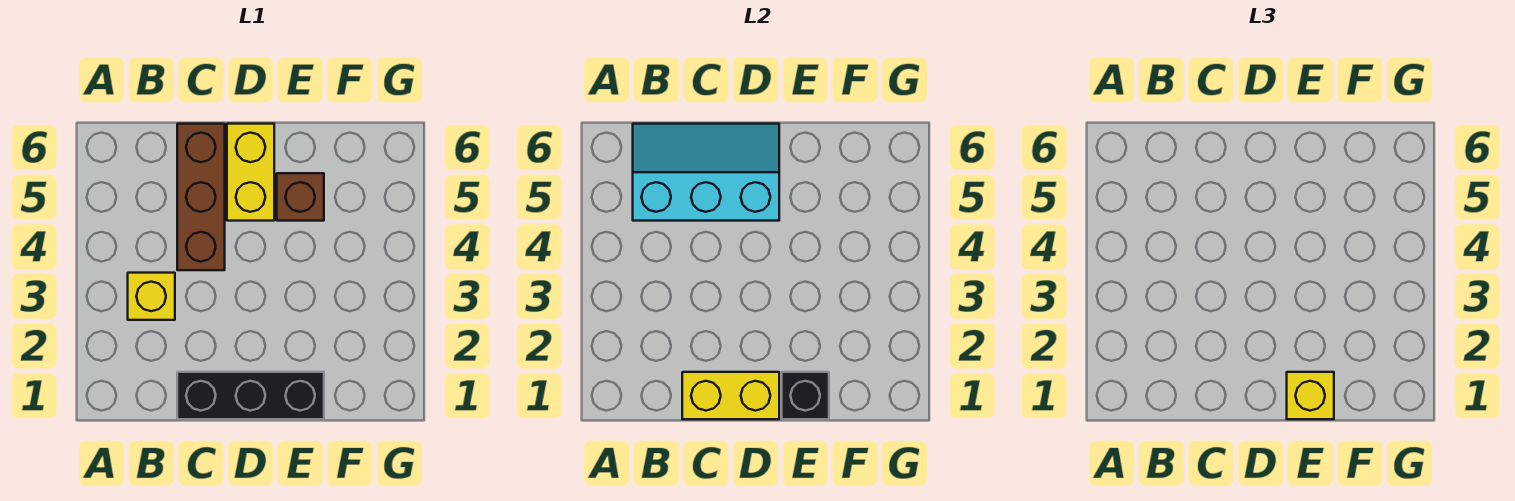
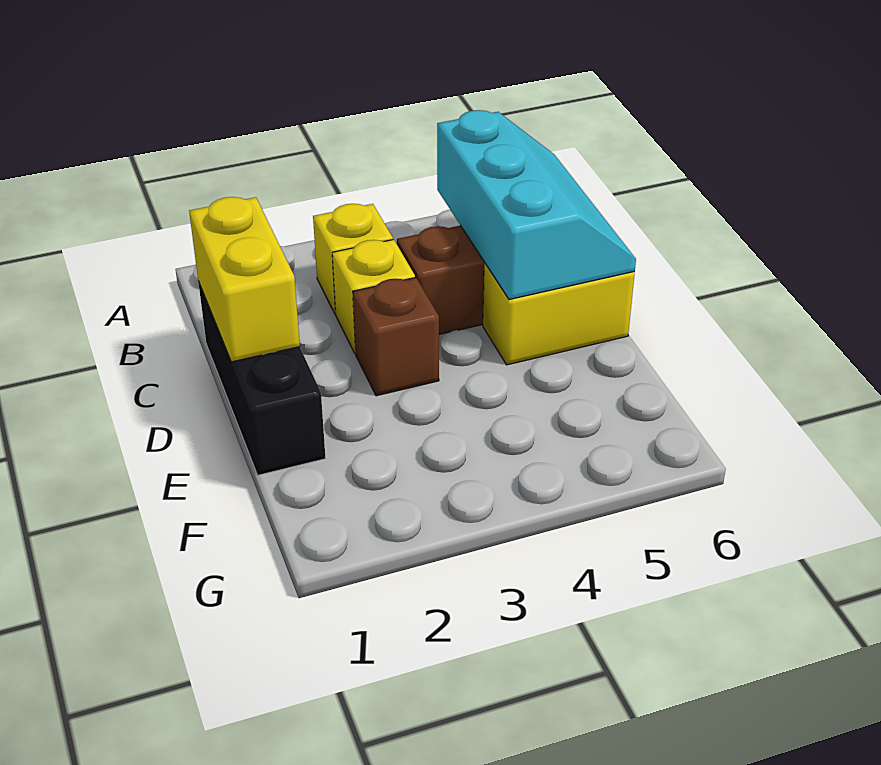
black 1x1 brick [782,372,829,419] -> none
yellow 1x1 brick [1287,372,1334,419] -> yellow 1x1 brick moved to [332,239,415,354]
brown 1x1 brick [277,173,324,221] -> brown 1x1 brick moved to [353,278,439,396]

